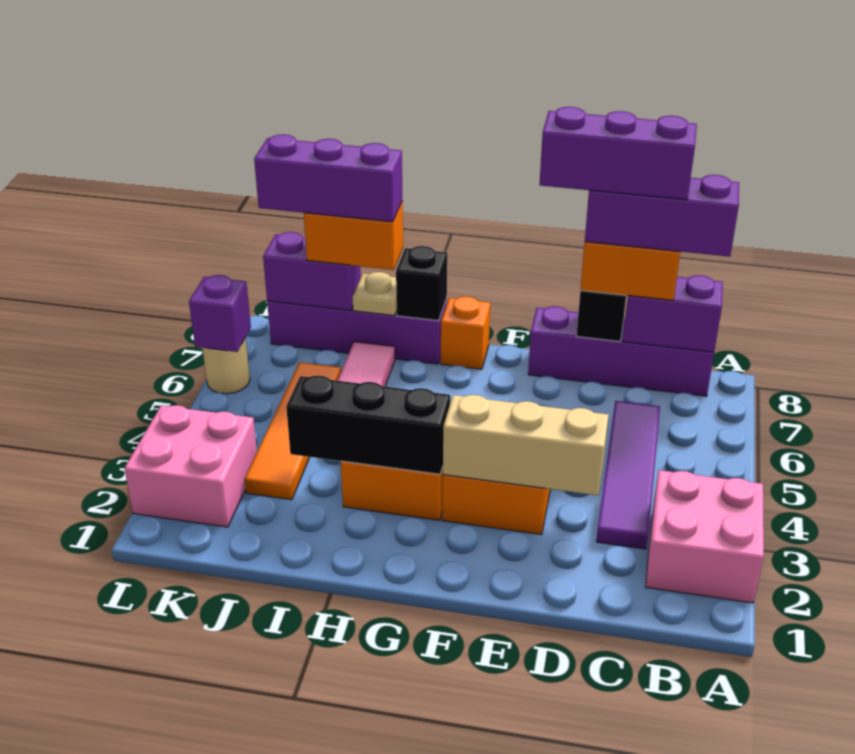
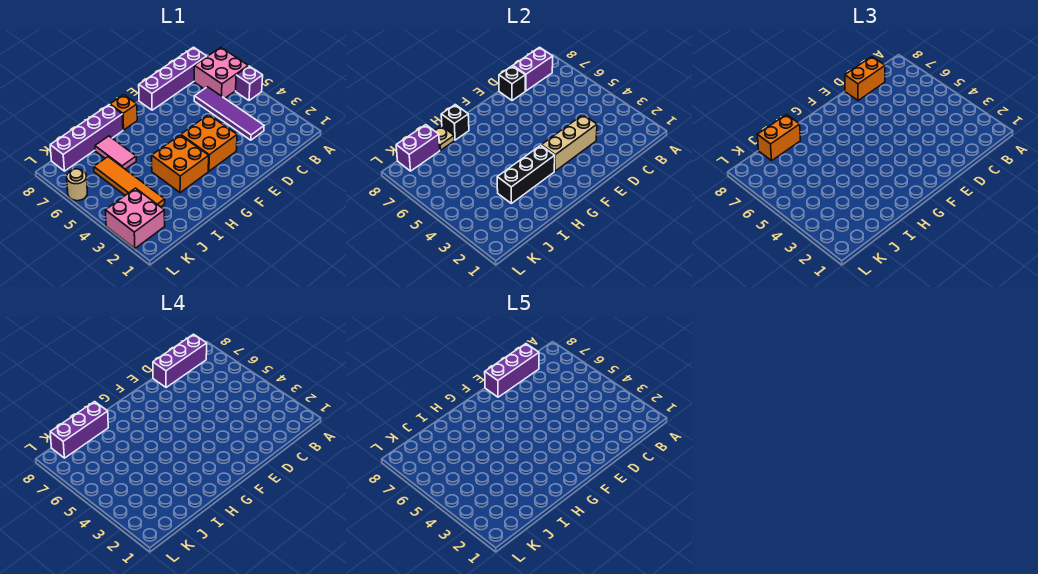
pink 2x2 brick [645,470,764,603] -> pink 2x2 brick moved to [194,47,248,98]
purple 1x1 brick [189,275,251,352] -> purple 1x1 brick moved to [236,66,263,101]

